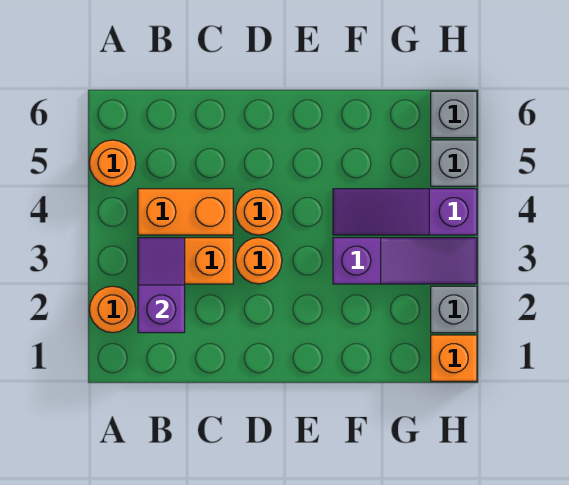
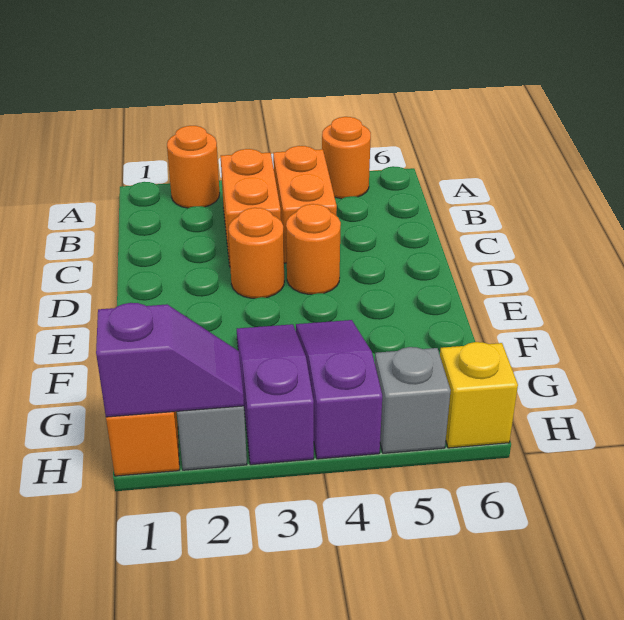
purple 1x2 slope [138,238,185,333] -> purple 1x2 slope moved to [96,303,244,417]
purple 1x3 slope [333,238,477,284] -> purple 1x3 slope turned to [237,324,314,465]
grey 1x1 brick [431,91,477,138] -> yellow 1x1 brick [440,342,518,448]

